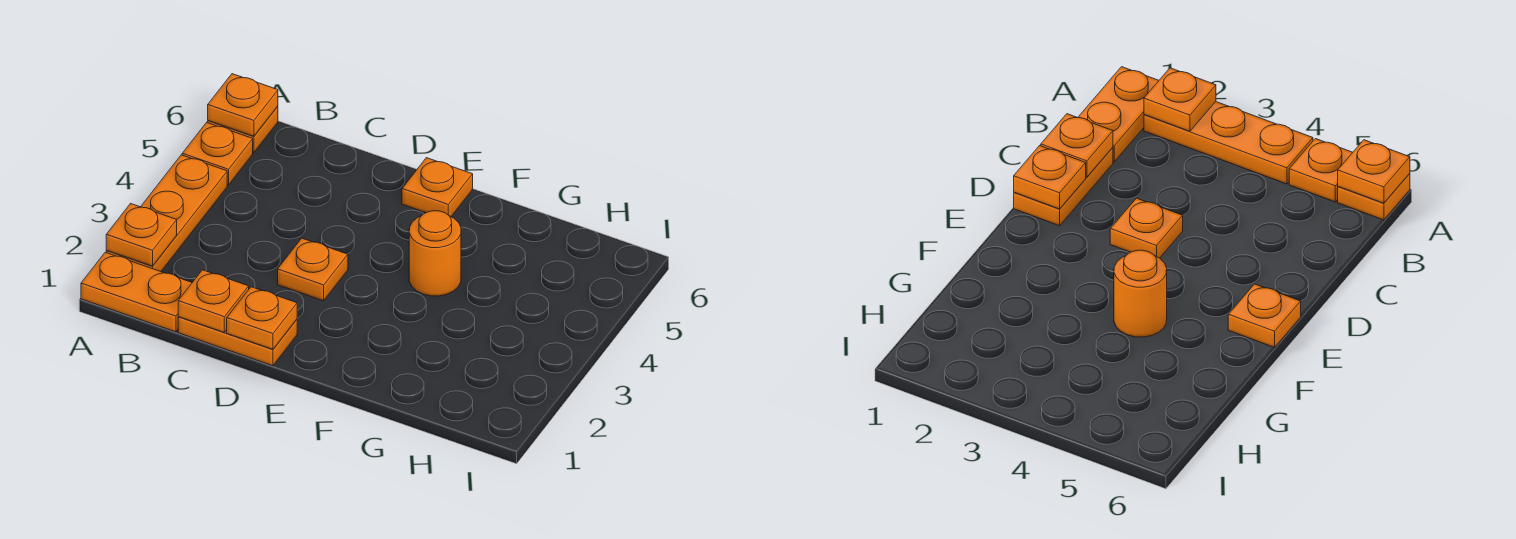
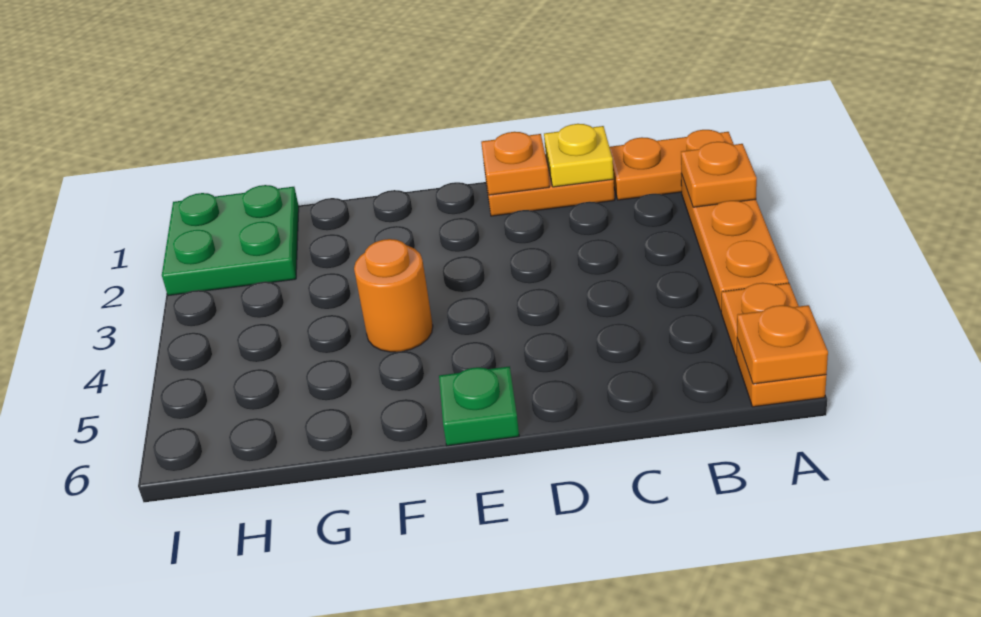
orange 1x1 plate [178,270,249,332] -> yellow 1x1 plate [544,124,614,187]
orange 1x1 plate [278,238,348,301] -> none
orange 1x1 plate [402,158,473,217] -> green 1x1 plate [439,366,519,446]
none -> green 2x2 plate [162,185,299,296]

